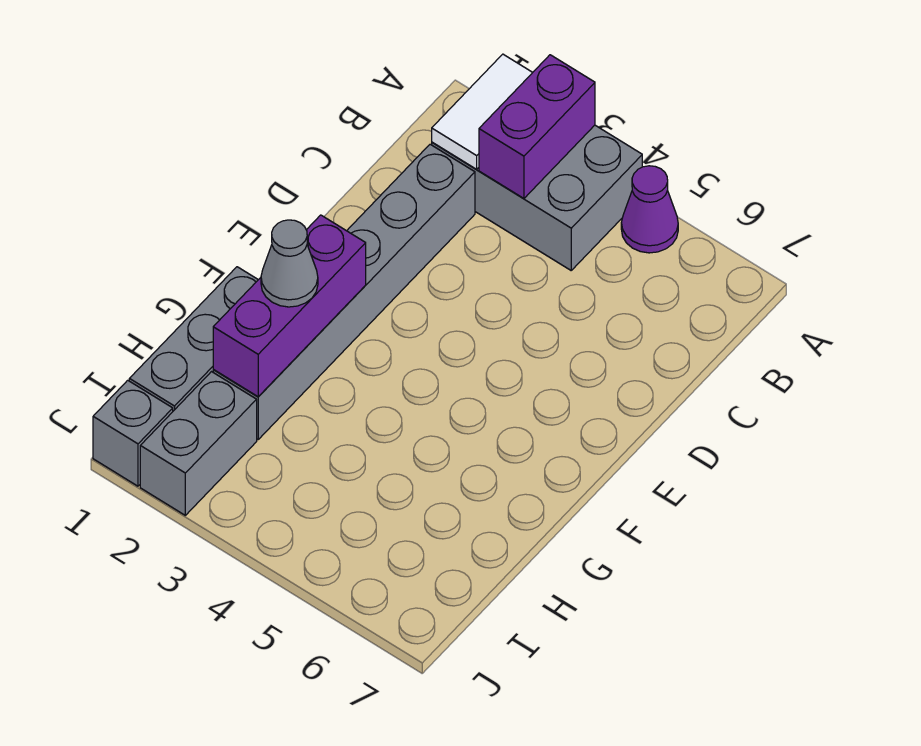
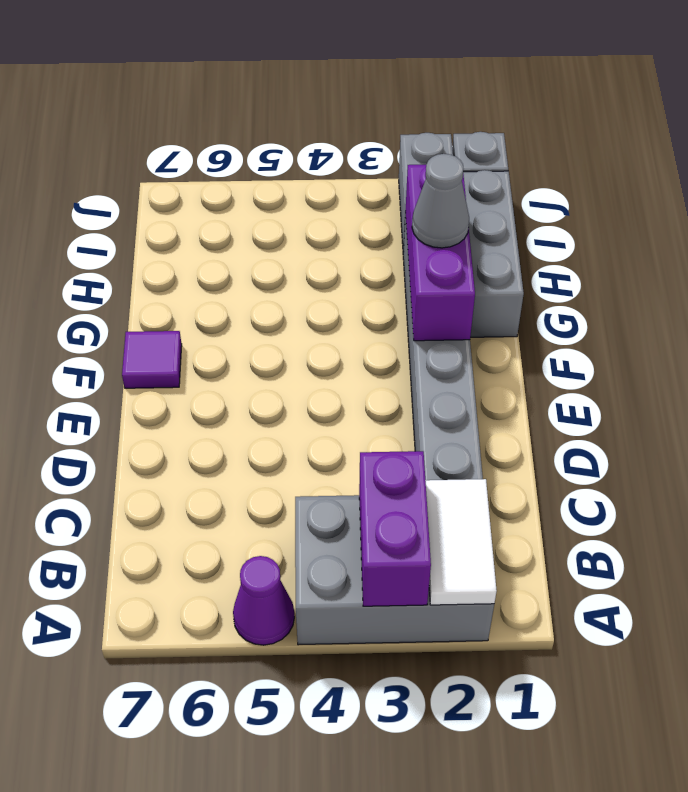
none -> purple 1x1 tile [122,331,182,388]

